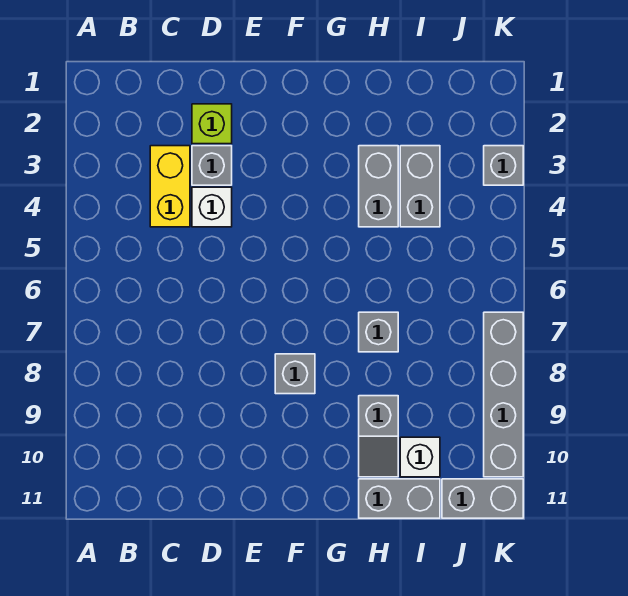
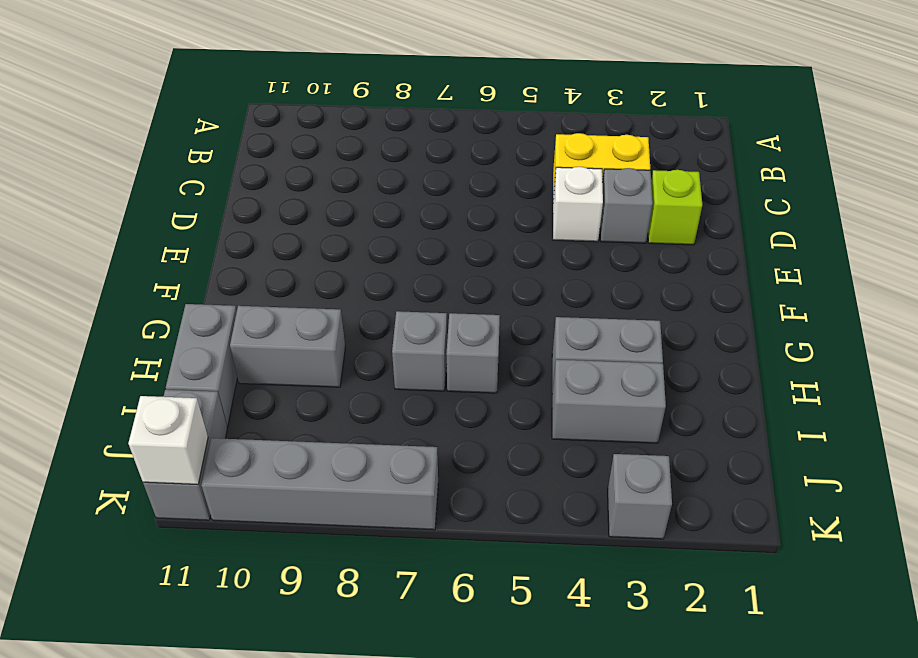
grey 1x1 brick [275,354,315,394] -> grey 1x1 brick moved to [446,313,500,393]
grey 1x2 slope [359,396,398,477] -> grey 1x2 brick [230,306,345,387]
white 1x1 brick [400,437,440,477] -> white 1x1 brick moved to [128,396,208,484]

